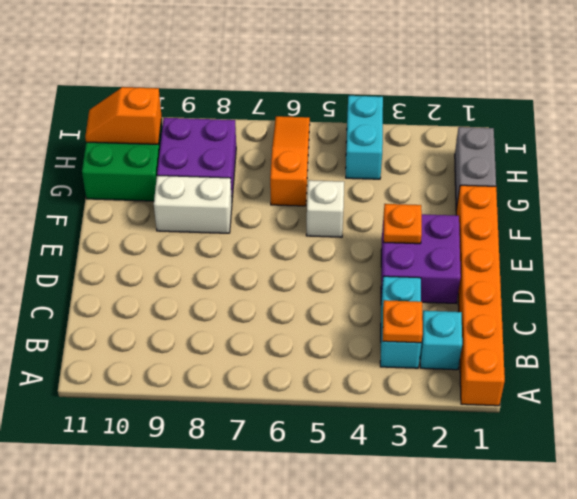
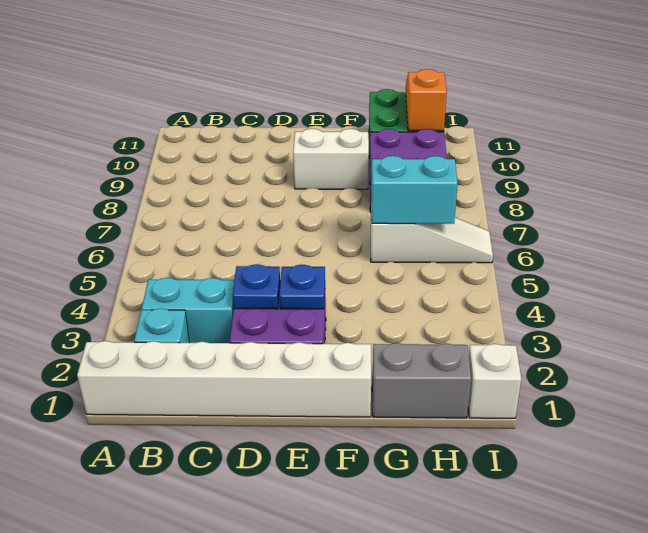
orange 1x6 brick [456,185,505,406] -> white 1x6 brick [77,341,371,417]
orange 1x1 plate [383,300,423,343] -> none
none -> blue 1x1 plate [232,264,280,309]
orange 1x1 plate [384,204,422,244] -> blue 1x1 plate [279,265,325,309]
white 1x1 brick [306,180,344,237] -> white 1x1 brick moved to [468,344,521,418]
white 1x2 brick [154,175,232,233] -> white 1x2 brick turned to [293,129,369,189]
orange 1x3 slope [270,116,310,206] -> white 1x3 slope [371,218,493,263]
cyan 1x2 brick [346,96,383,179] -> cyan 1x2 brick moved to [371,156,458,224]

